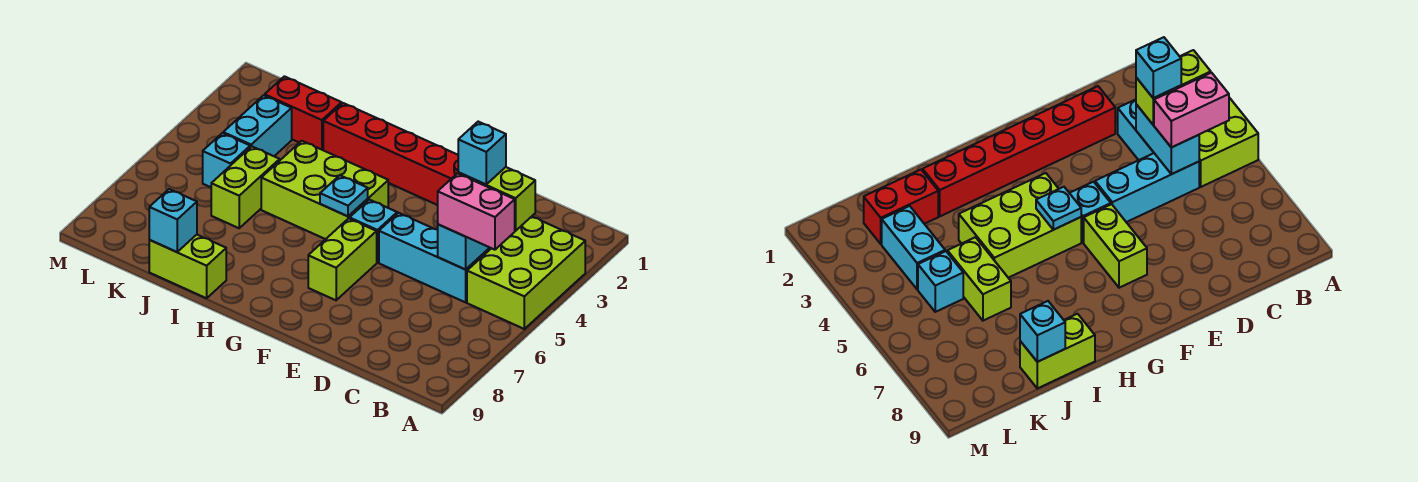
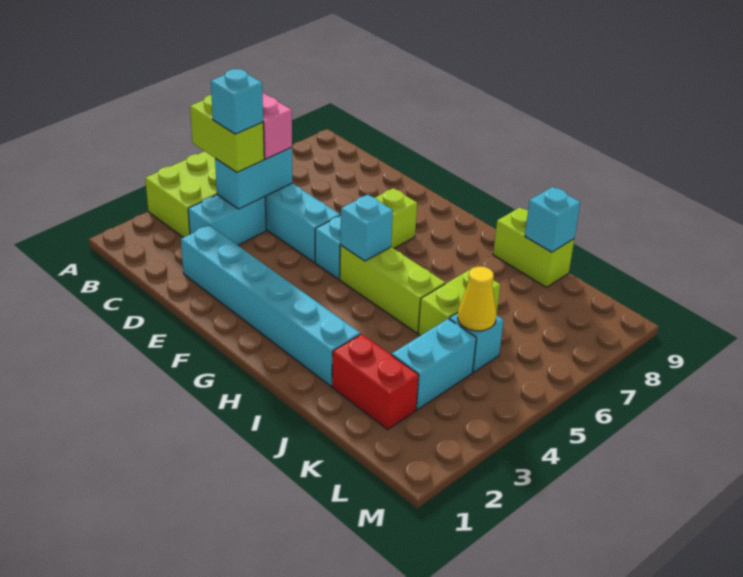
red 1x6 brick [323,103,459,205] -> cyan 1x6 brick [181,225,360,386]
lime 2x3 brick [261,141,388,239] -> lime 1x3 brick [340,245,445,333]
cyan 1x1 plate [320,175,368,216] -> cyan 1x1 brick [340,195,393,261]
none -> yellow 1x1 cone [458,267,496,331]

